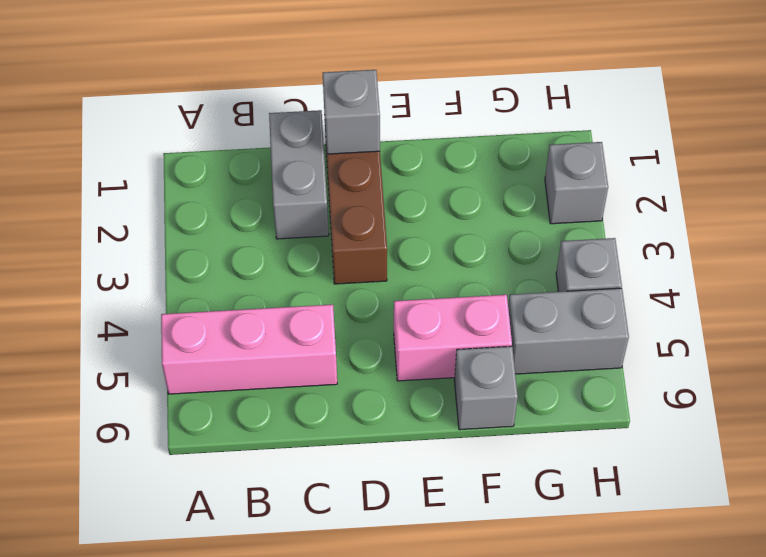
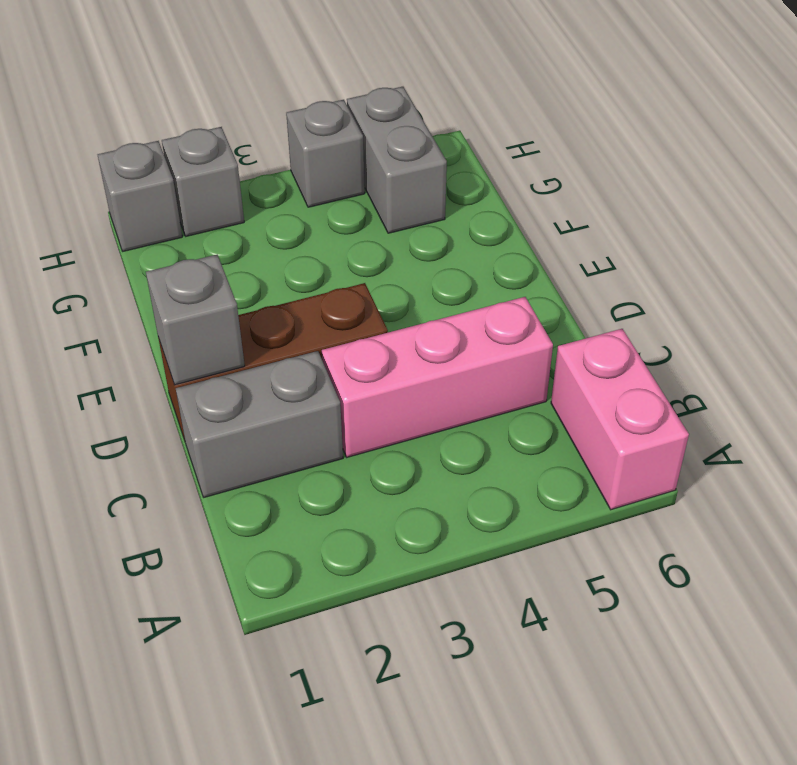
pink 1x3 brick [161,305,337,394] -> pink 1x3 brick turned to [322,297,553,457]
pink 1x2 brick [394,295,512,381] -> pink 1x2 brick moved to [551,329,689,510]
grey 1x1 brick [454,346,518,430] -> grey 1x1 brick moved to [98,141,182,251]

